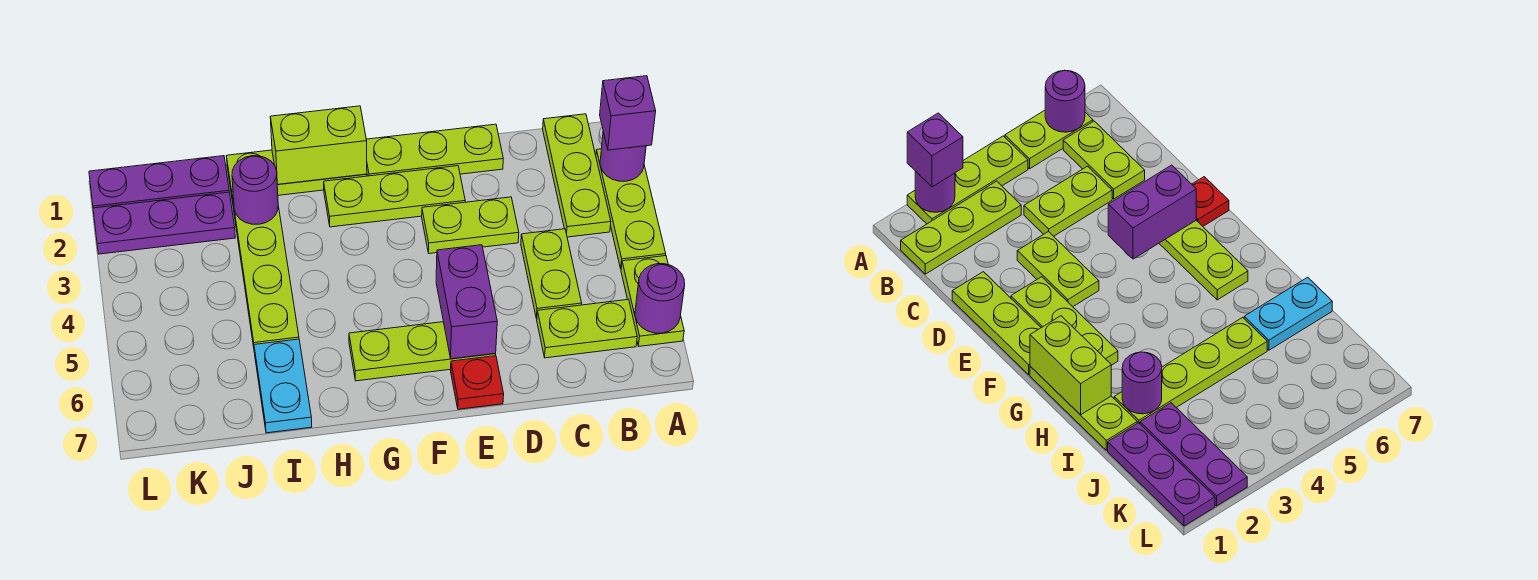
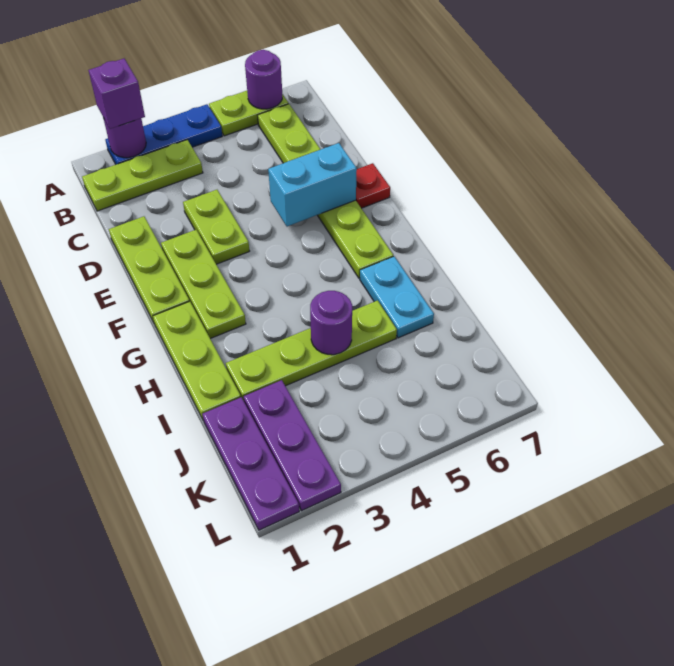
lime 1x3 plate [596,149,666,269] -> blue 1x3 plate [105,104,222,164]
lime 1x2 plate [521,229,582,319] -> none
purple 1x2 brick [436,245,497,359] -> cyan 1x2 brick [268,143,357,226]
lime 1x2 brick [270,106,367,184] -> none
purple 1x1 round brick [232,156,278,224] -> purple 1x1 round brick moved to [310,291,352,355]
cyan 1x2 plate [254,339,312,433] -> cyan 1x2 plate turned to [360,257,434,338]

